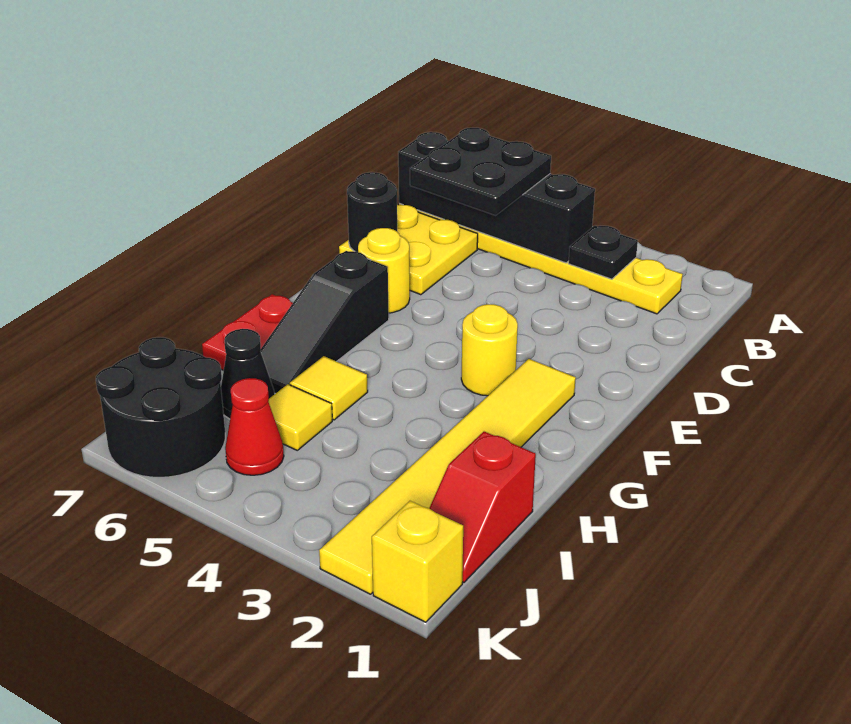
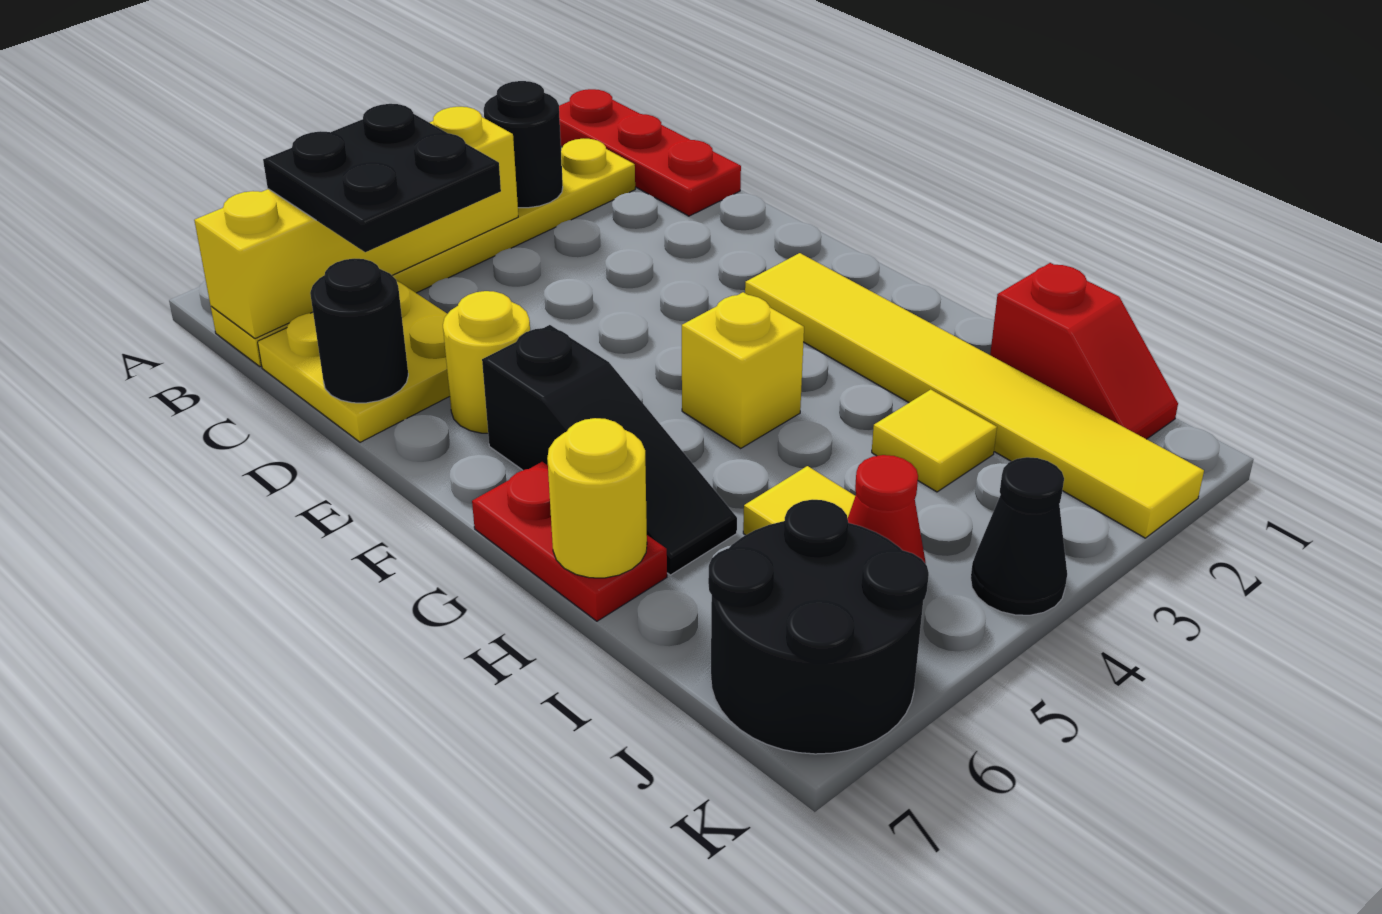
none -> red 1x3 plate [559,89,741,216]
black 1x1 plate [568,225,638,279] -> black 1x1 round brick [484,81,563,208]
black 1x4 brick [398,132,595,263] -> yellow 1x4 brick [194,107,518,339]
yellow 1x1 round brick [461,304,518,396] -> yellow 1x1 round brick moved to [547,418,647,578]
yellow 1x1 tile [290,356,368,420] -> yellow 1x1 tile moved to [872,390,997,492]
black 1x1 cone [221,329,275,419] -> black 1x1 cone moved to [971,457,1067,615]
yellow 1x1 brick [372,501,463,622] -> yellow 1x1 brick moved to [682,292,804,448]

